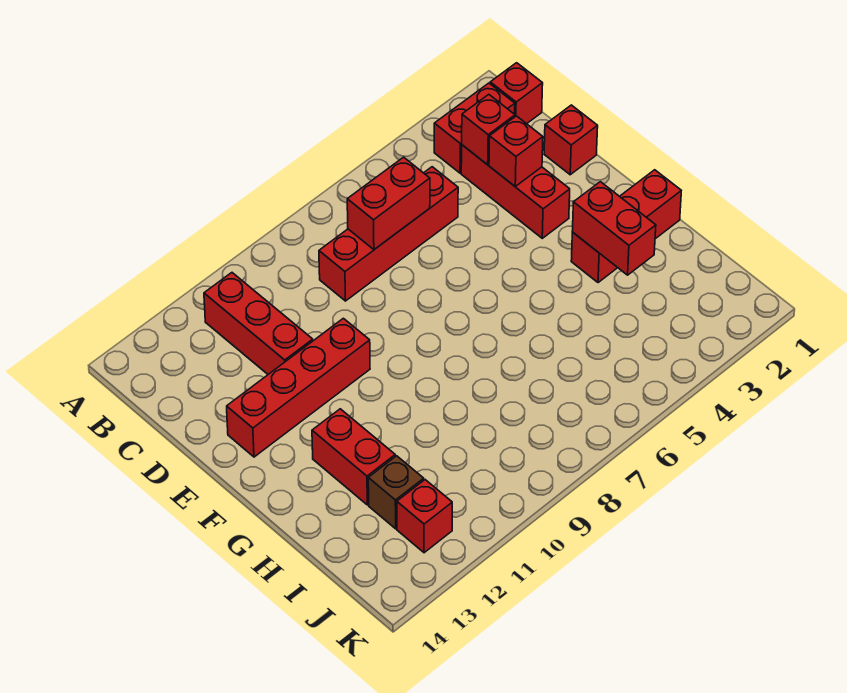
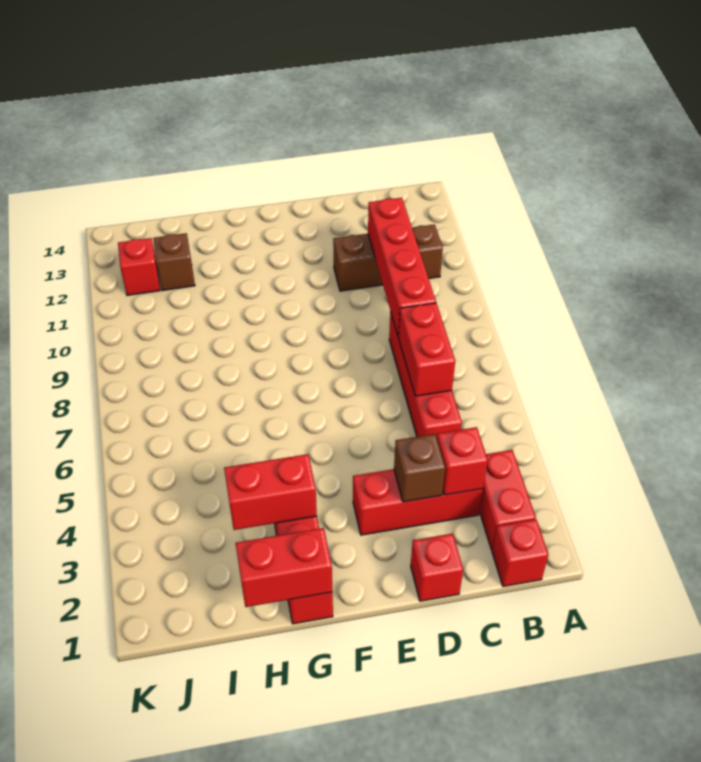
red 1x3 brick [204,273,313,374] -> brown 1x3 brick [333,225,443,291]
red 1x1 brick [489,116,543,186] -> brown 1x1 brick [394,434,445,502]
red 1x4 brick [227,318,370,457] -> red 1x4 brick moved to [368,198,436,337]
red 1x2 brick [312,409,395,505] -> red 1x2 brick moved to [236,528,332,607]

